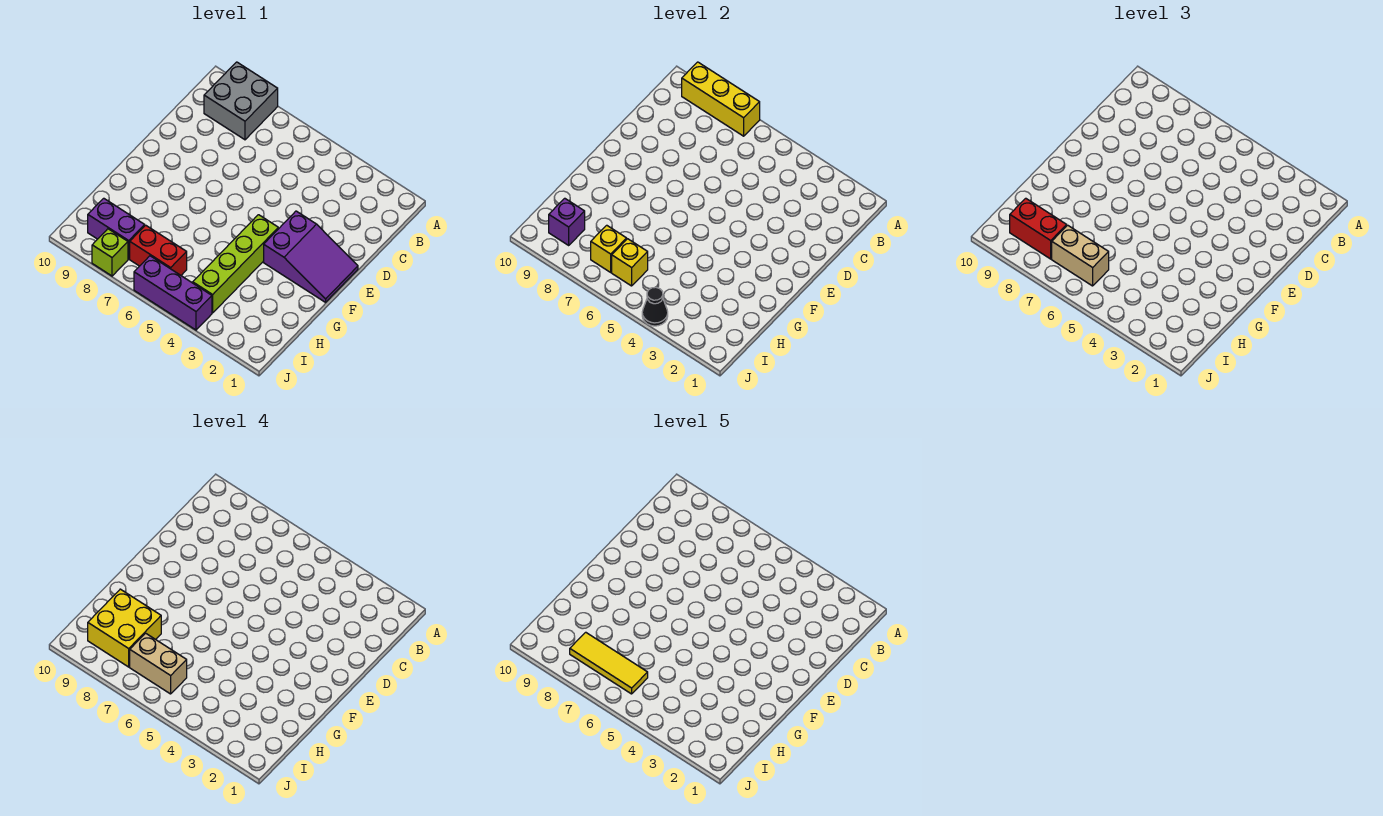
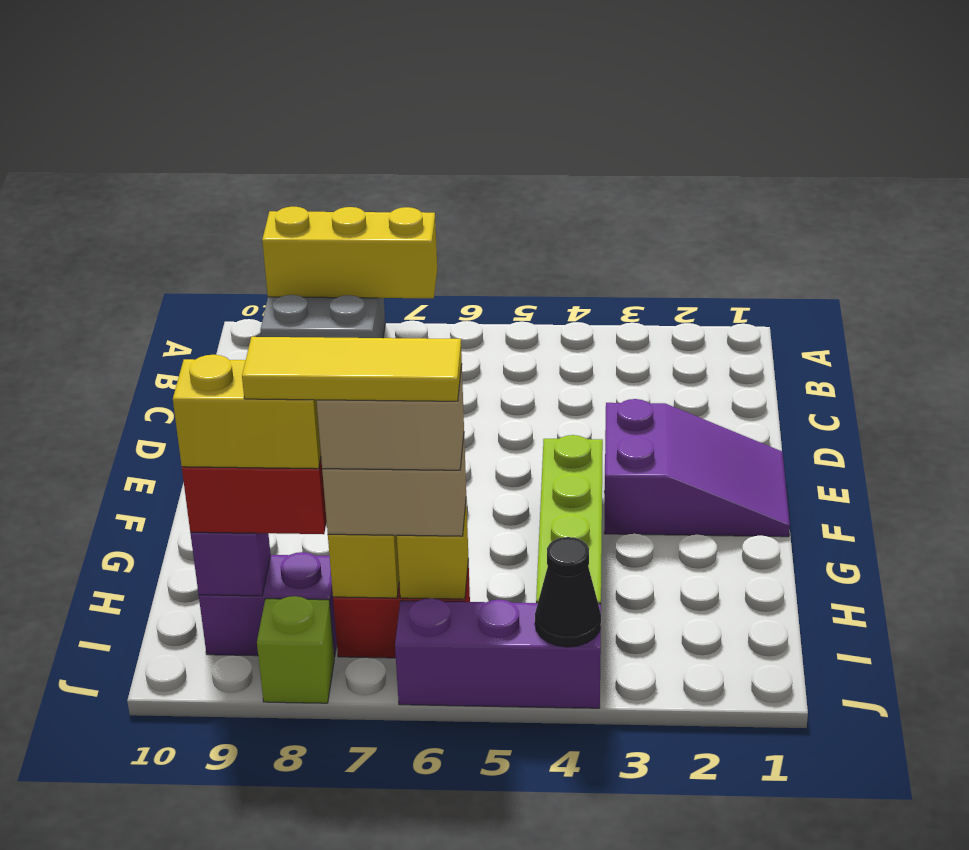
yellow 2x2 brick [88,589,161,667] -> yellow 1x2 brick [173,355,321,469]

